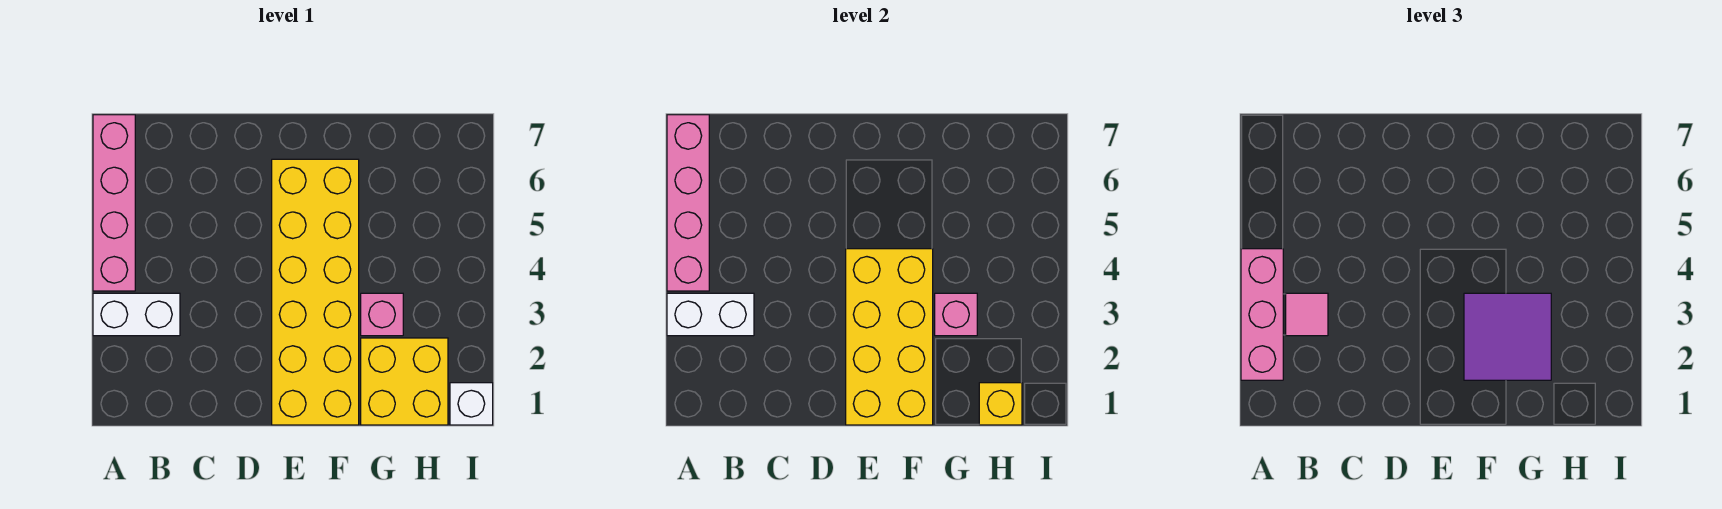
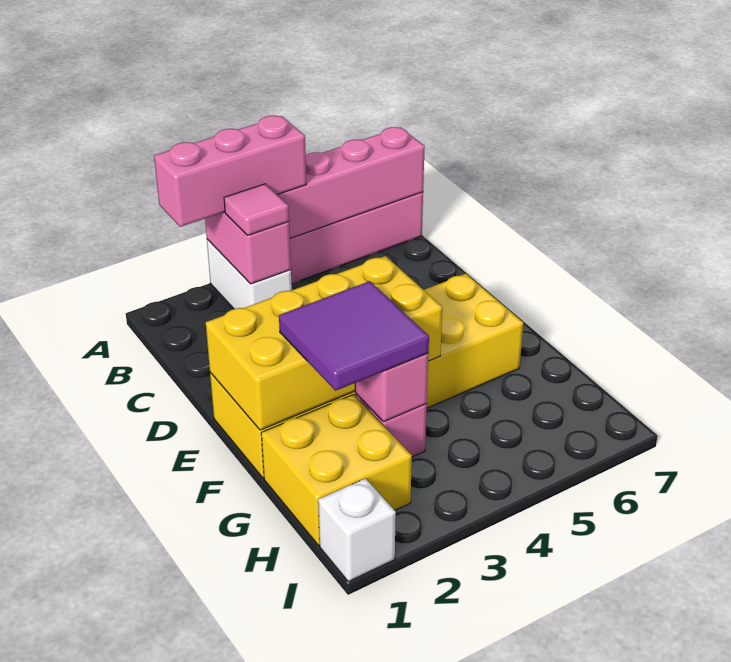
white 1x2 brick [667,293,754,336] -> pink 1x2 brick [205,212,291,284]
yellow 1x1 brick [979,383,1022,425] -> none

